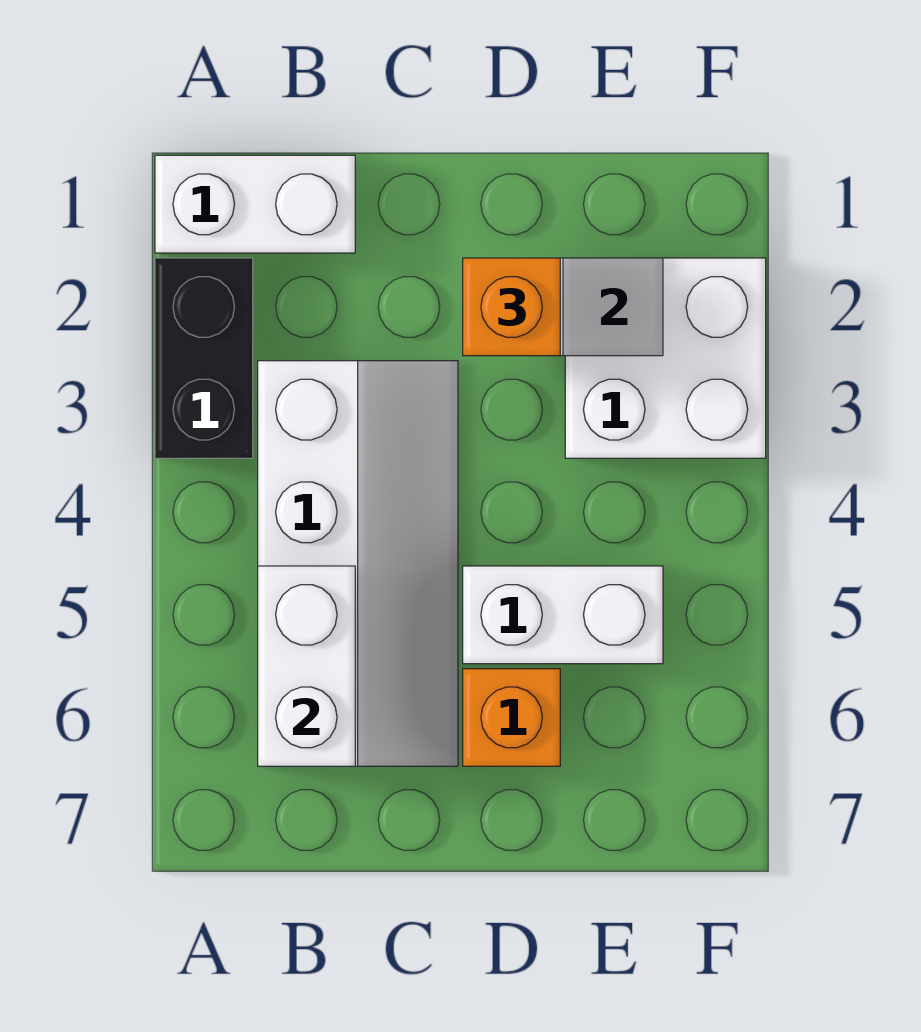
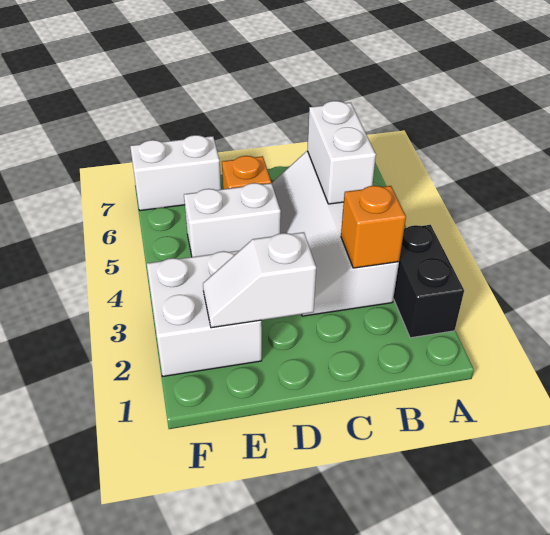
white 1x2 brick [155,155,355,253] -> white 1x2 brick moved to [130,135,221,211]
orange 1x1 brick [463,258,560,356] -> orange 1x1 brick moved to [341,186,406,268]

